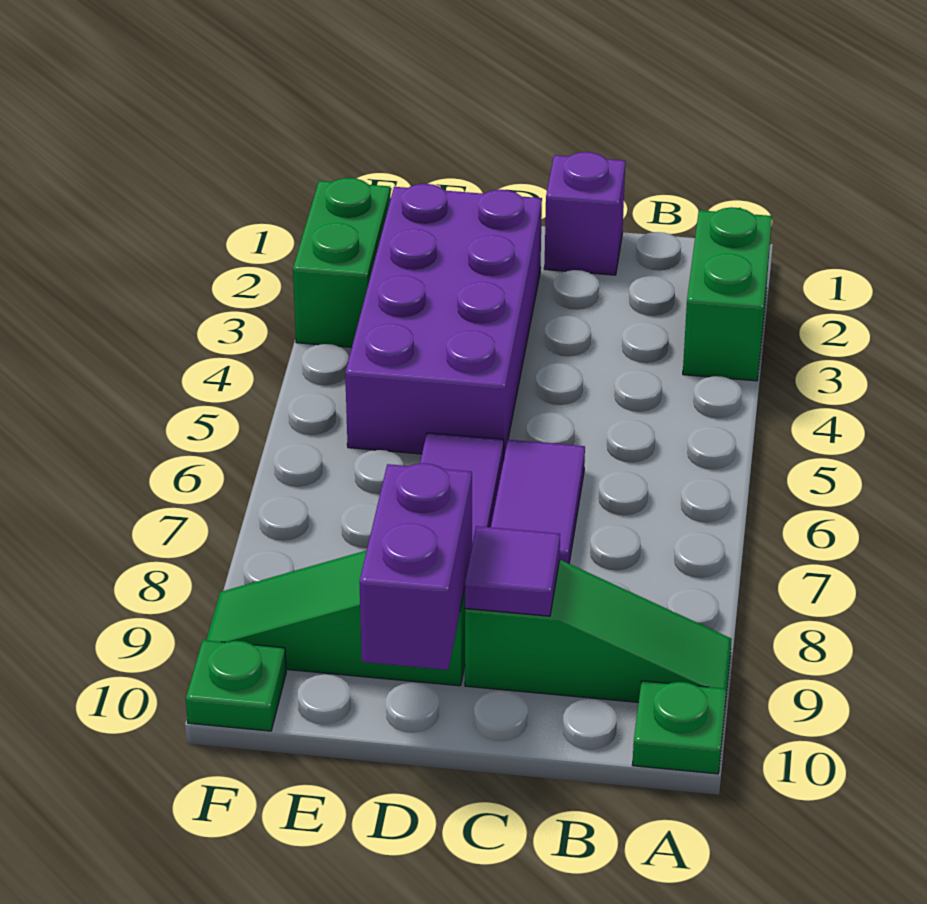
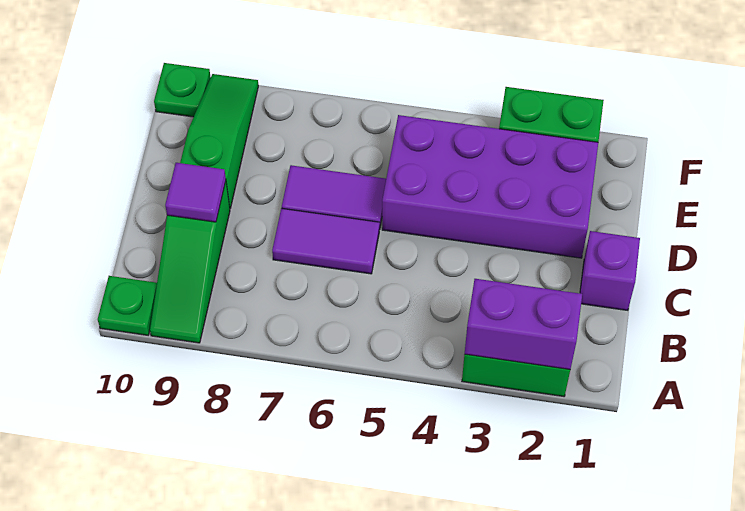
purple 1x2 brick [359,463,472,670] -> purple 1x2 brick moved to [465,279,582,369]

